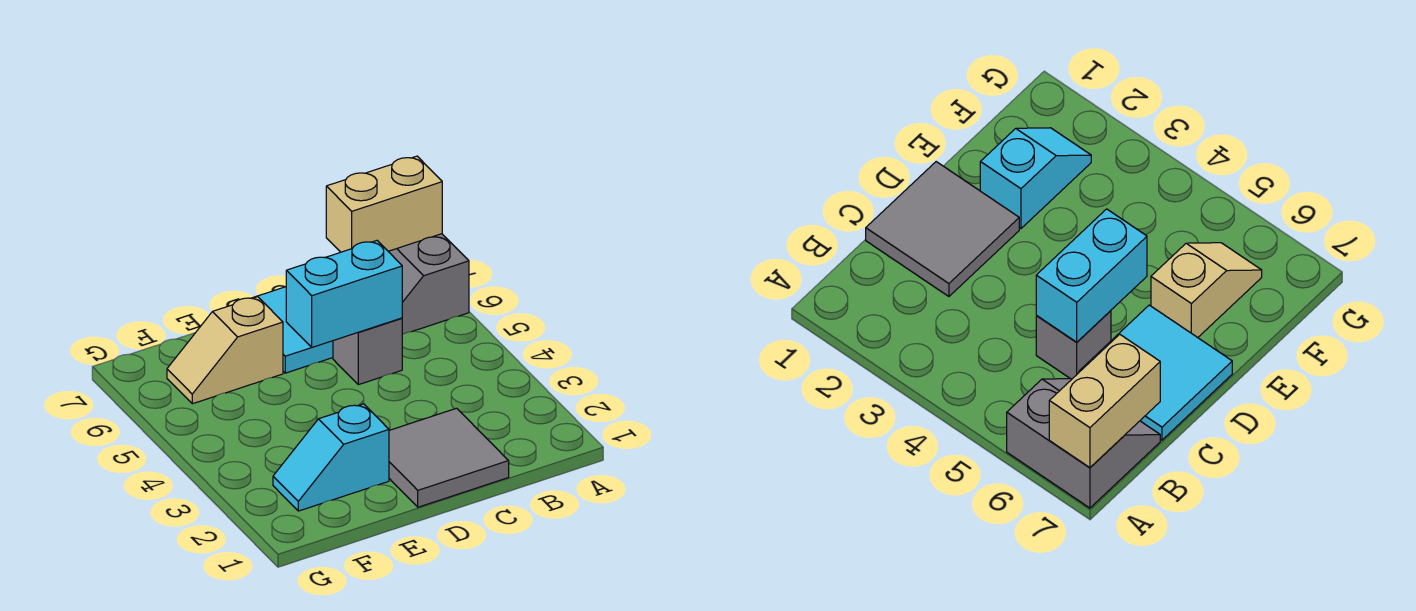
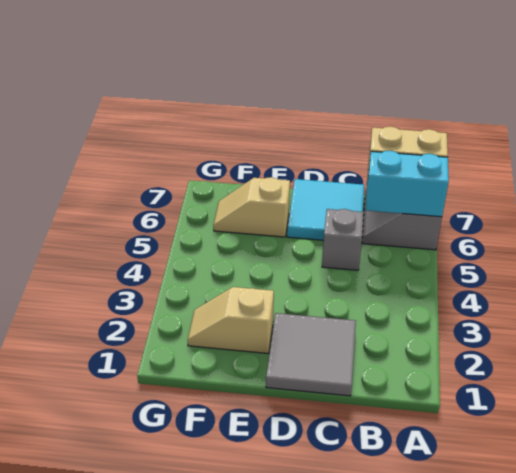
cyan 1x2 brick [286,241,402,347] -> cyan 1x2 brick moved to [366,151,449,217]
cyan 1x2 slope [273,404,389,511] -> tan 1x2 slope [188,287,274,354]

